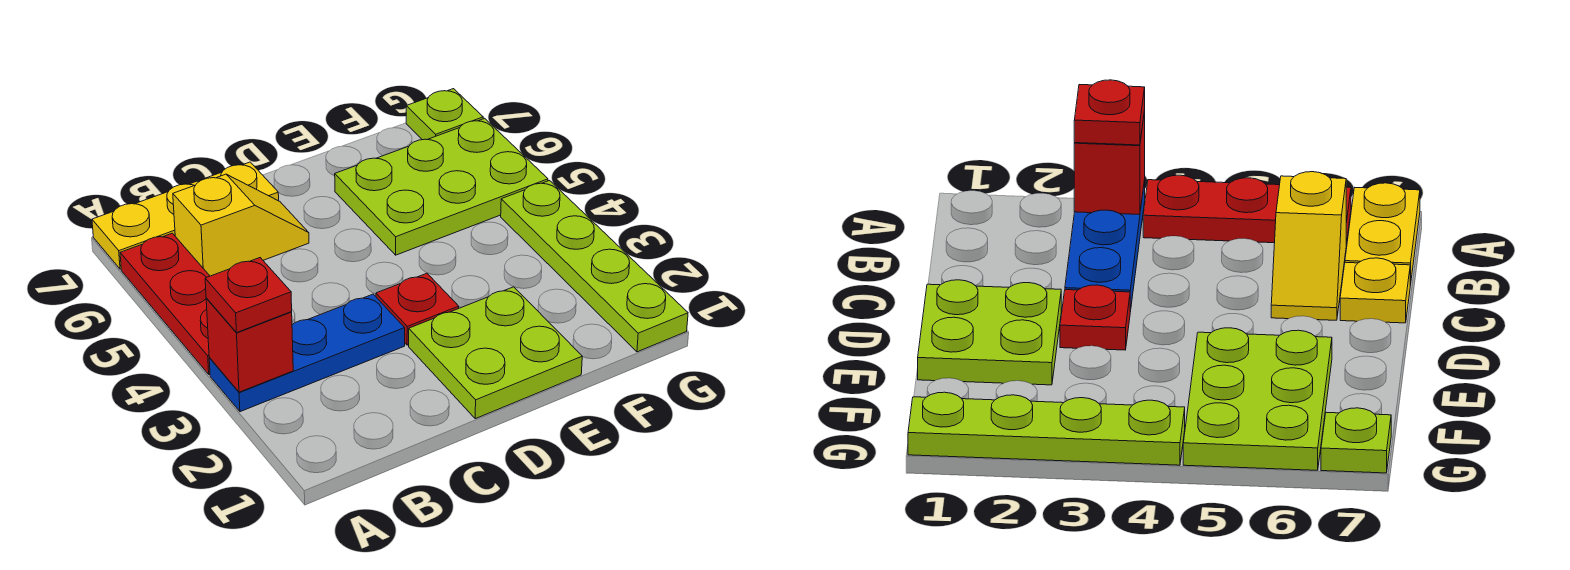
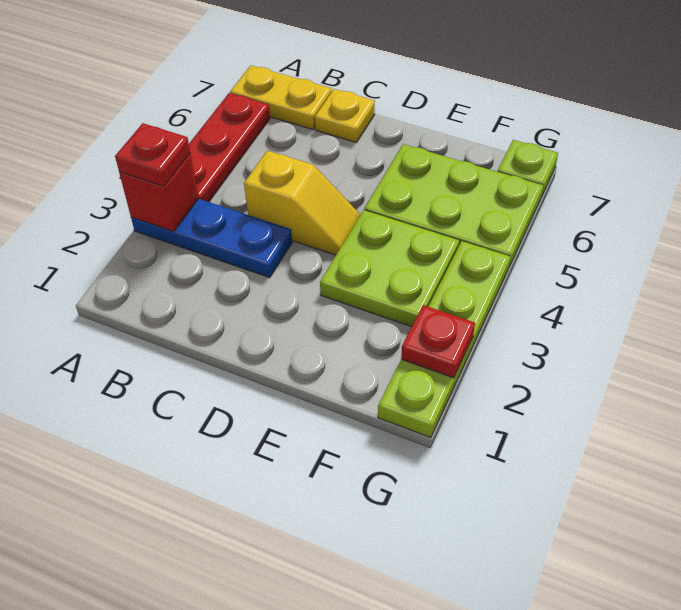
yellow 1x2 slope [173,174,309,276] -> yellow 1x2 slope moved to [244,151,360,255]
lime 2x2 plate [409,287,582,419] -> lime 2x2 plate moved to [320,210,459,327]
red 1x1 plate [376,273,459,345] -> red 1x1 plate moved to [401,305,475,378]

